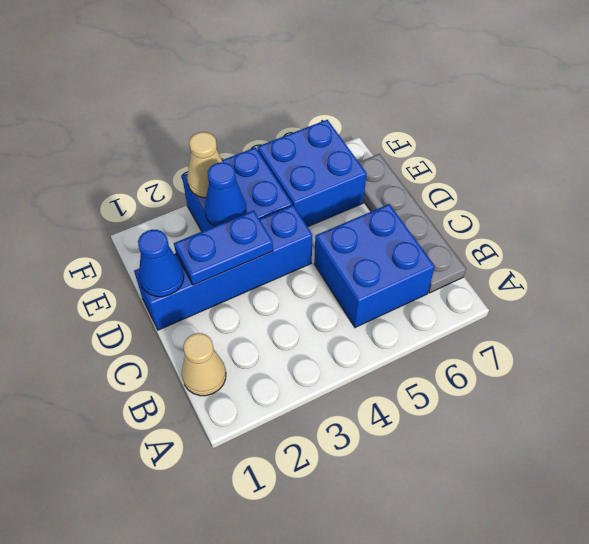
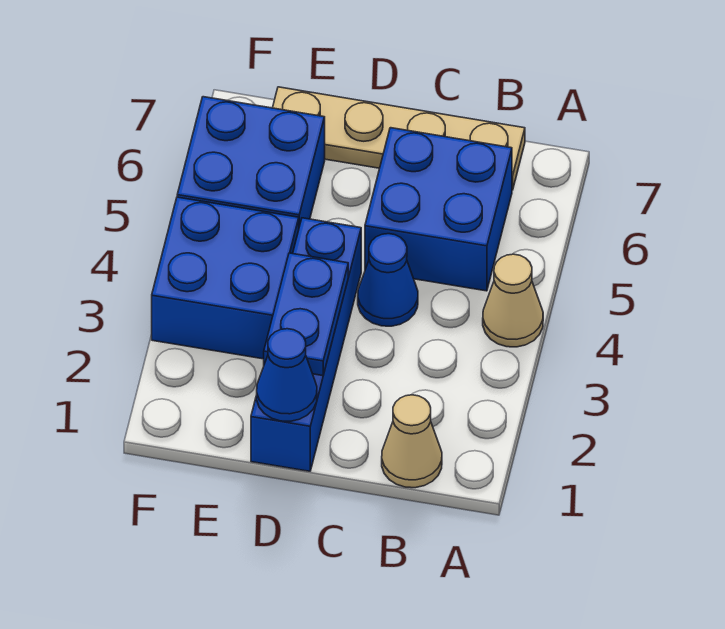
grey 1x4 plate [359,154,466,293] -> tan 1x4 plate [273,87,525,190]
blue 1x1 cone [205,162,246,226] -> blue 1x1 cone moved to [358,234,418,326]
tan 1x1 cone [187,132,222,198] -> tan 1x1 cone moved to [483,254,543,347]

